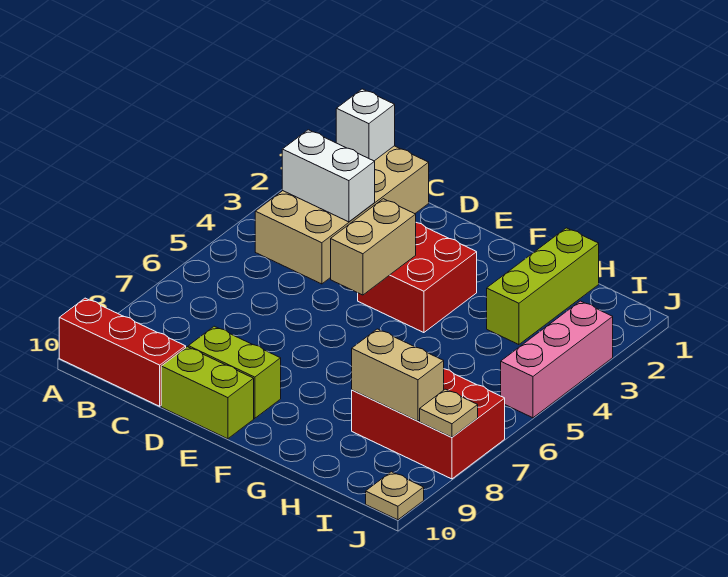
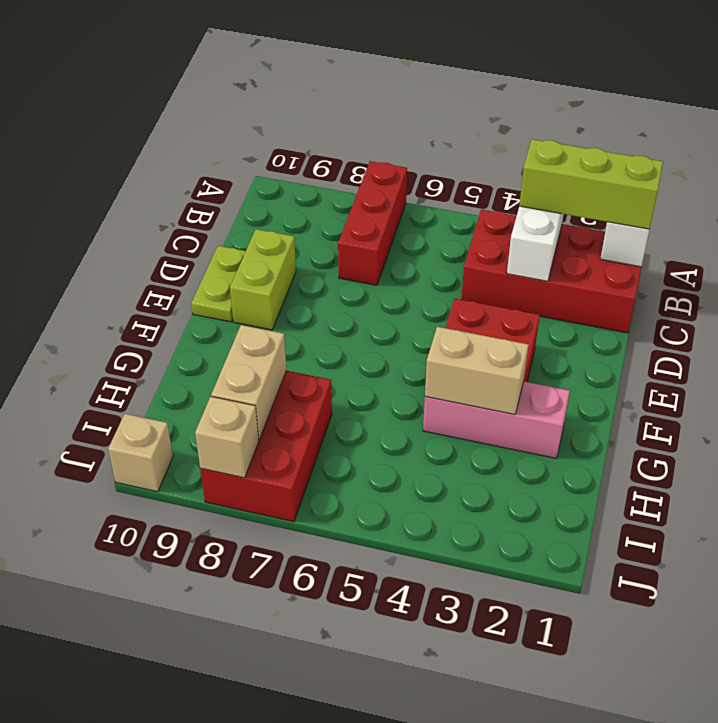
red 1x3 brick [59,298,186,406] -> red 1x3 brick moved to [338,161,407,285]
tan 2x4 brick [255,146,429,284] -> red 2x4 brick [461,210,641,333]
lime 1x2 brick [161,347,254,439] -> lime 1x2 plate [191,246,246,322]
tan 1x2 brick [331,199,416,295] -> tan 1x2 brick moved to [425,327,528,415]
lime 1x3 brick [487,228,599,345] -> lime 1x3 brick moved to [519,139,663,229]
pink 1x3 brick [501,301,613,418] -> pink 1x3 brick moved to [423,381,570,458]
tan 1x1 plate [420,389,478,437] -> tan 1x1 brick [195,397,259,478]
tan 1x1 plate [366,472,424,520] -> tan 1x1 brick [108,414,173,492]

